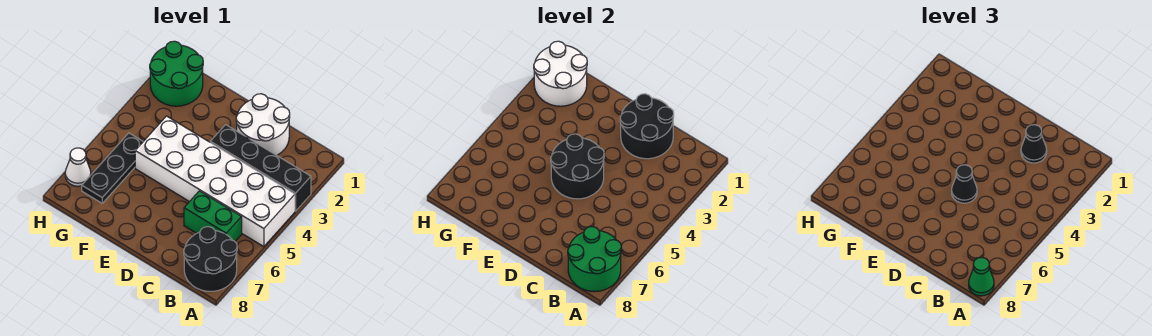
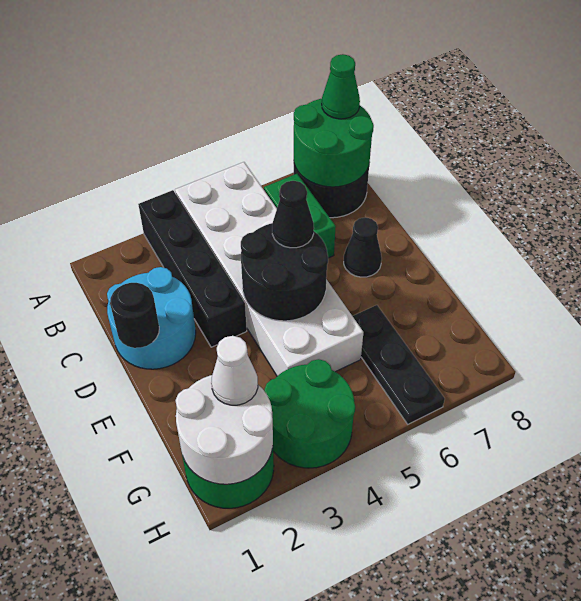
white 2x2 round brick [236,94,290,155] -> cyan 2x2 round brick [107,267,196,369]
black 2x2 round brick [620,94,674,159] -> black 1x1 round brick [110,283,159,348]
black 1x1 cone [1021,125,1047,163] -> black 1x1 cone moved to [344,217,382,277]
none -> green 2x2 round brick [264,359,355,468]
black 1x3 plate [82,133,143,203] -> black 1x3 plate turned to [353,305,445,424]
white 1x1 cone [65,148,91,186] -> white 1x1 cone moved to [211,336,258,405]

